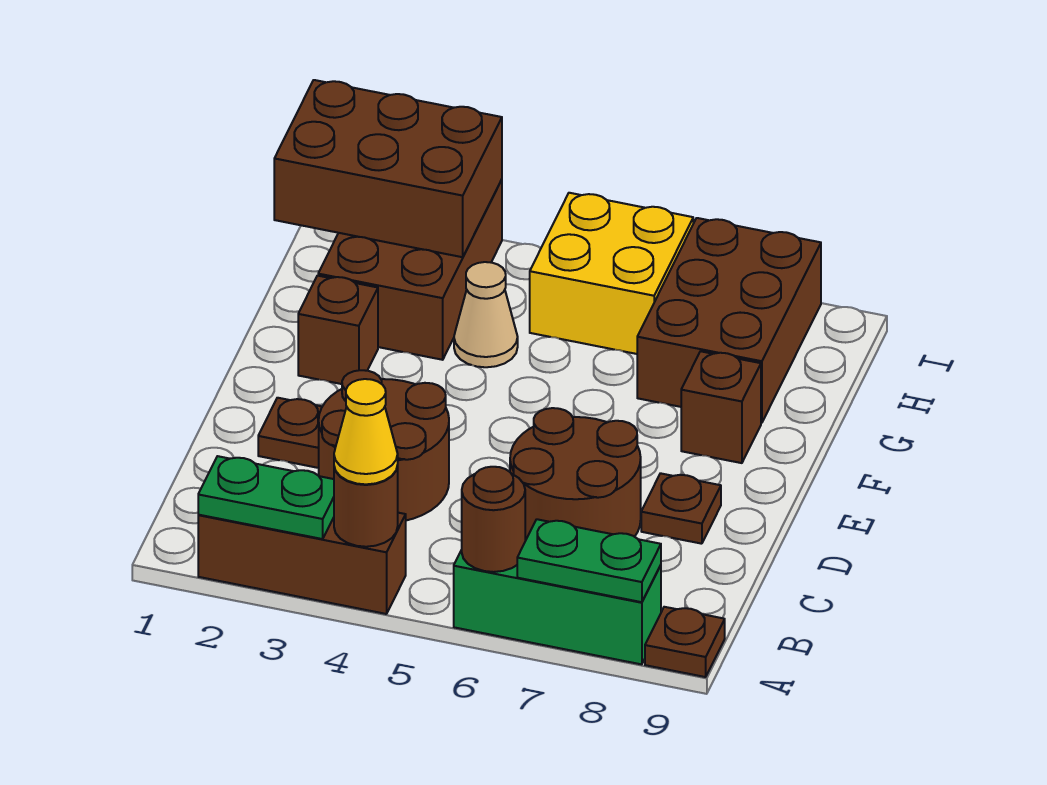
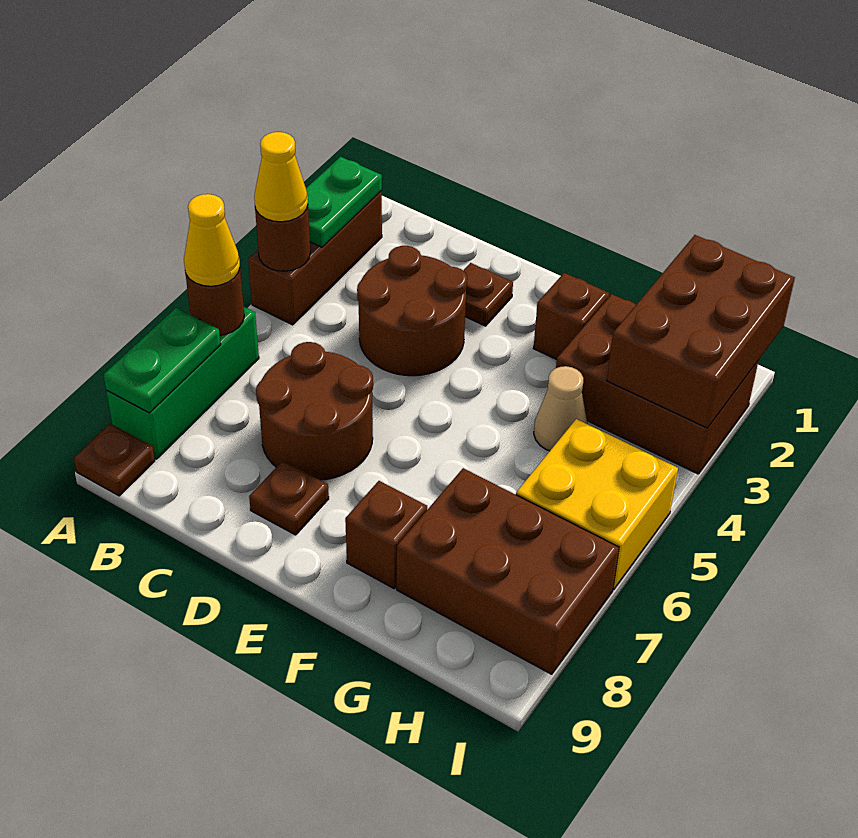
none -> yellow 1x1 cone [184,194,240,286]

